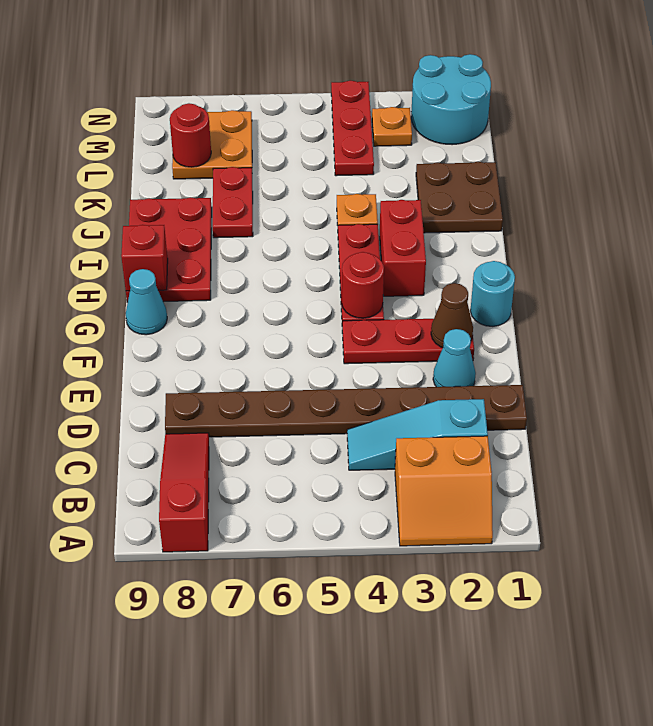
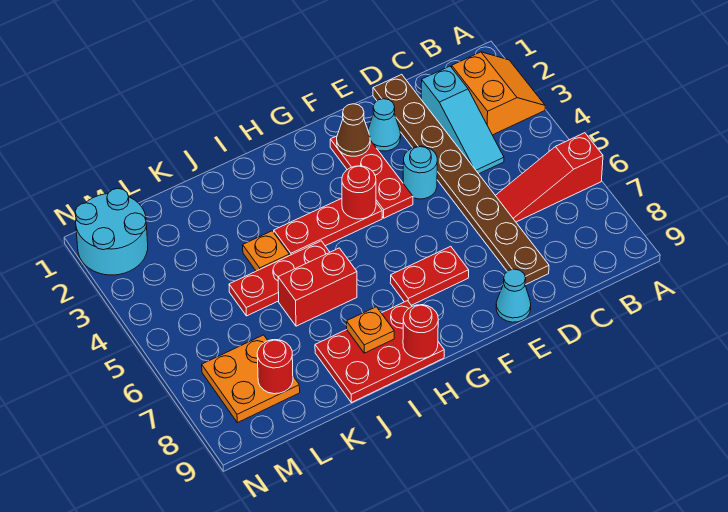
red 1x3 slope [159,433,209,552] -> red 1x3 slope moved to [495,133,603,222]
cyan 1x1 round brick [470,261,515,326] -> cyan 1x1 round brick moved to [403,146,437,199]
cyan 1x1 cone [126,269,167,335] -> cyan 1x1 cone moved to [496,269,531,322]
red 1x2 brick [380,200,426,296] -> red 1x2 brick moved to [278,248,357,326]
red 1x1 brick [121,225,168,291] -> red 1x1 round brick [403,305,438,359]
brown 2x2 plate [416,162,503,233] -> none
red 1x2 plate [213,167,253,238] -> red 1x2 plate moved to [390,246,469,305]
red 1x3 plate [331,81,374,176] -> red 1x3 plate moved to [229,241,330,316]
orange 1x1 plate [372,107,412,146] -> orange 1x1 plate moved to [347,307,394,353]

